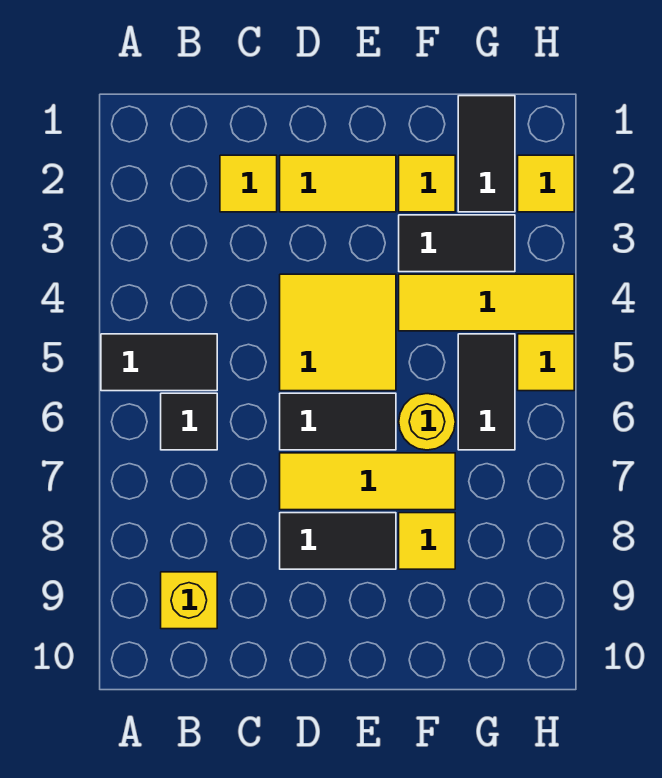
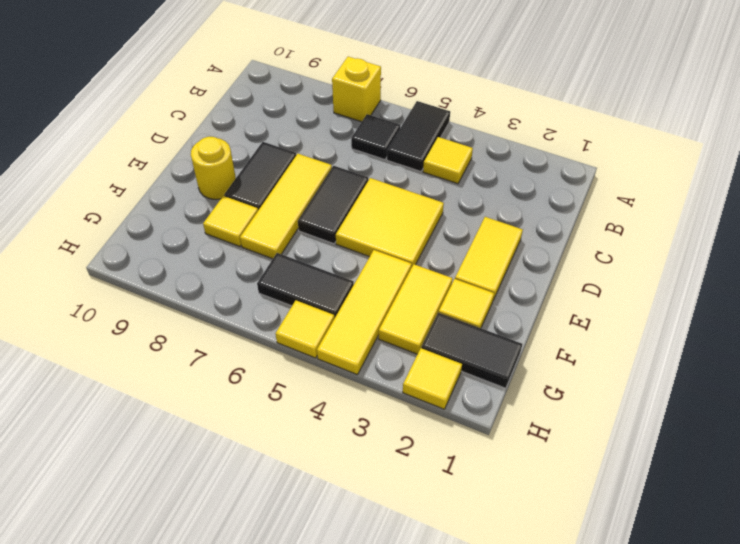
yellow 1x1 brick [161,572,217,629] -> yellow 1x1 brick moved to [332,57,381,122]
yellow 1x1 tile [220,155,277,212] -> yellow 1x1 tile moved to [423,137,473,184]
black 1x2 tile [399,215,515,272] -> yellow 1x2 tile [379,264,452,354]
yellow 1x1 round brick [399,394,455,450] -> yellow 1x1 round brick moved to [191,137,236,199]

